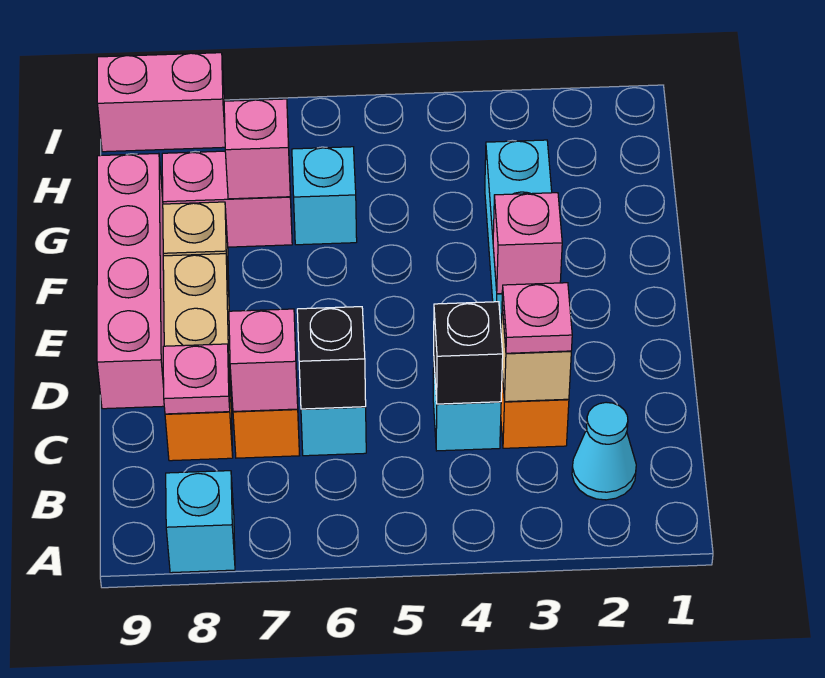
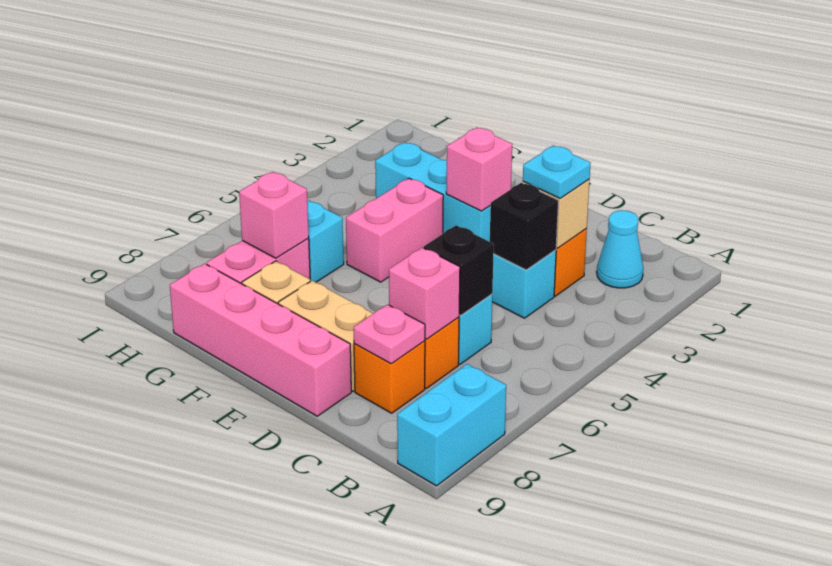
cyan 1x1 brick [166,471,235,573] -> cyan 1x2 brick [397,364,506,486]
pink 1x1 plate [502,283,572,353] -> cyan 1x1 plate [523,146,591,198]
pink 1x2 brick [97,53,225,152] -> pink 1x2 brick moved to [346,178,443,282]

